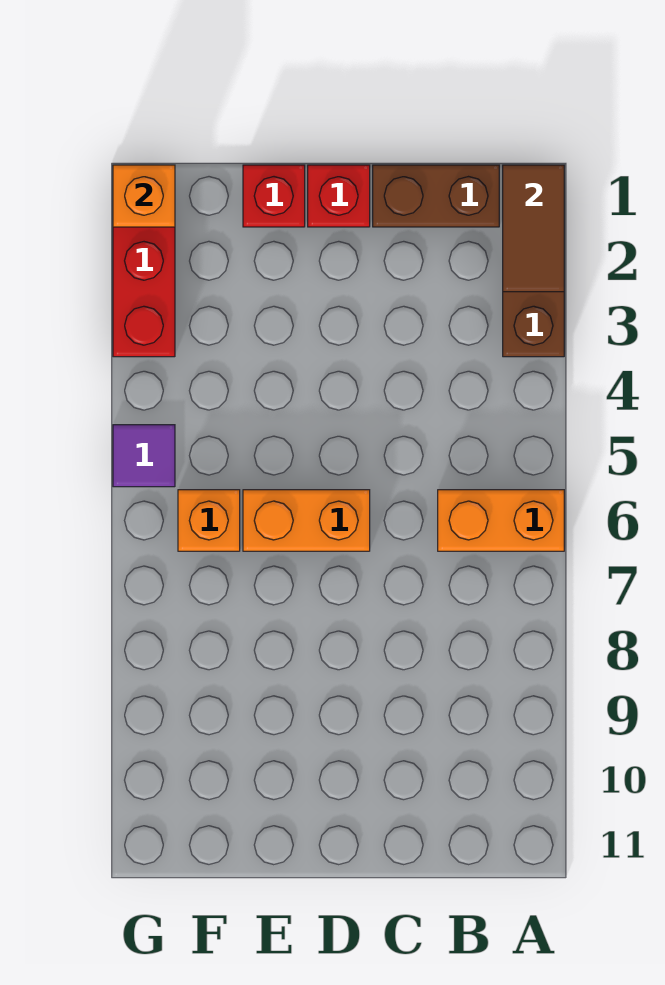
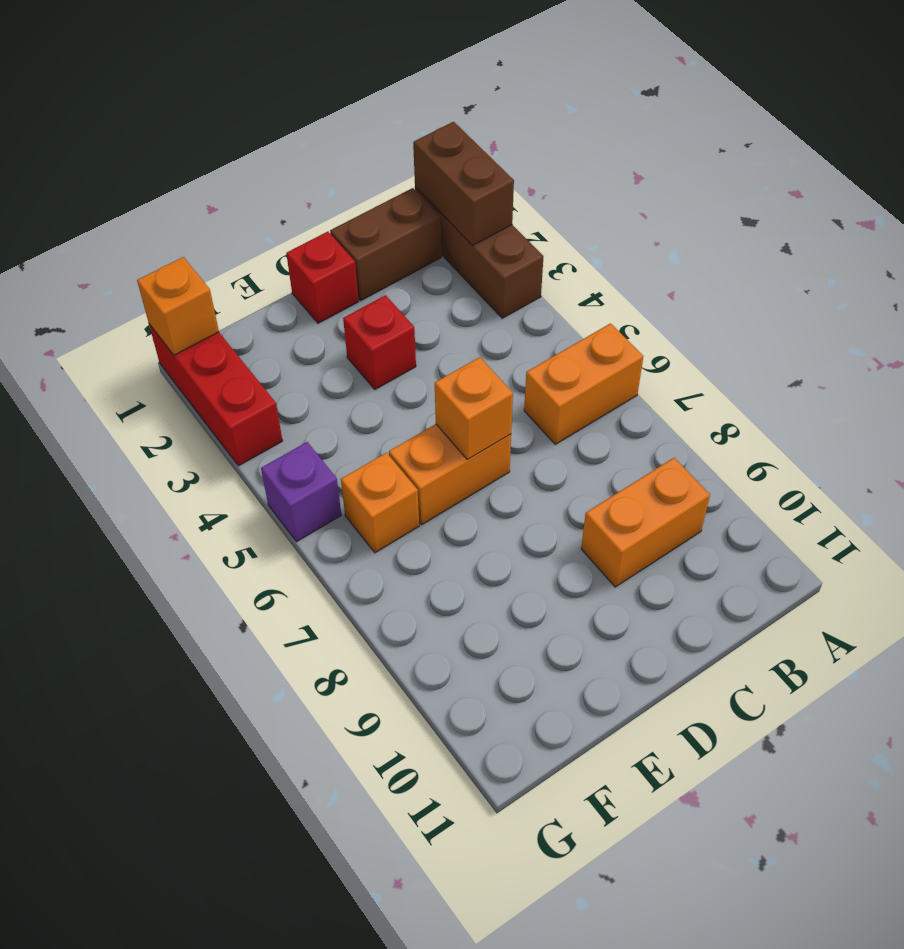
brown 1x2 tile [503,165,564,292] -> brown 1x2 brick [413,122,514,246]
none -> orange 1x2 brick [581,458,710,587]
none -> orange 1x1 brick [435,357,513,460]
red 1x1 brick [243,165,305,227] -> red 1x1 brick moved to [343,295,416,389]
purple 1x1 tile [113,425,175,487] -> purple 1x1 brick [261,442,341,542]

